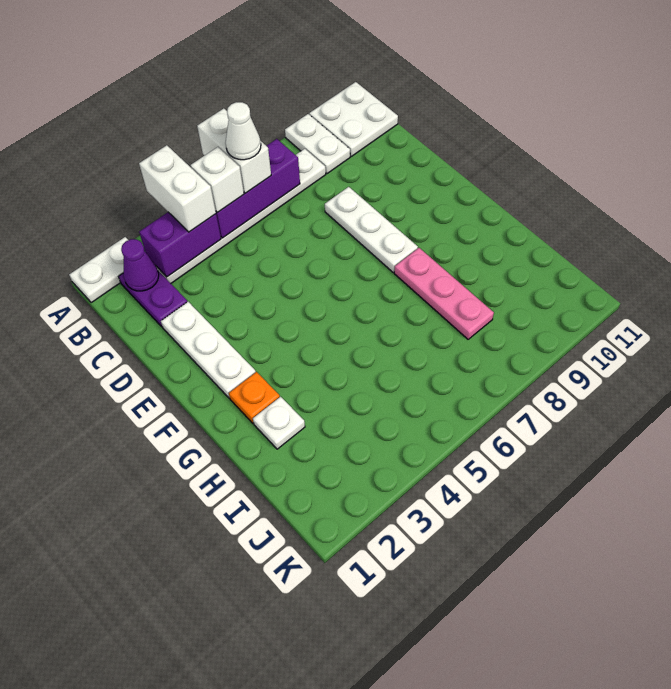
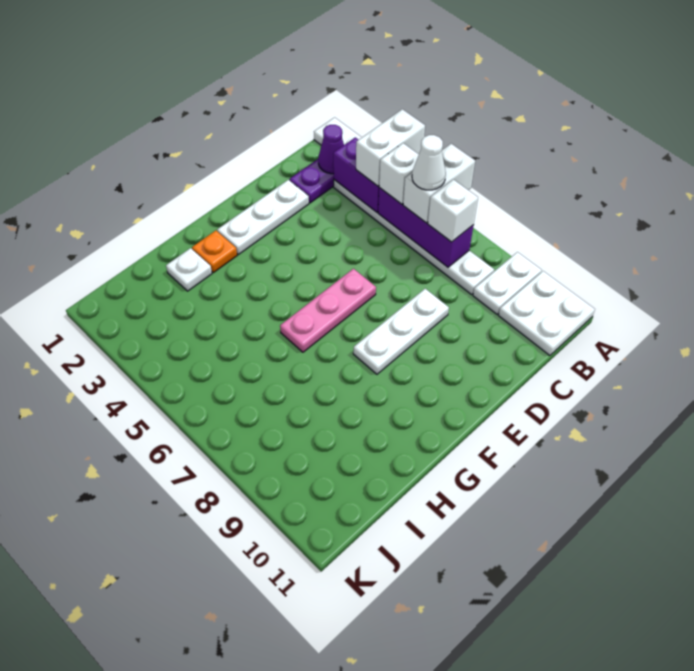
none -> white 1x1 brick [428,179,478,242]
pink 1x3 plate [394,248,494,339] -> pink 1x3 plate moved to [280,269,376,352]

